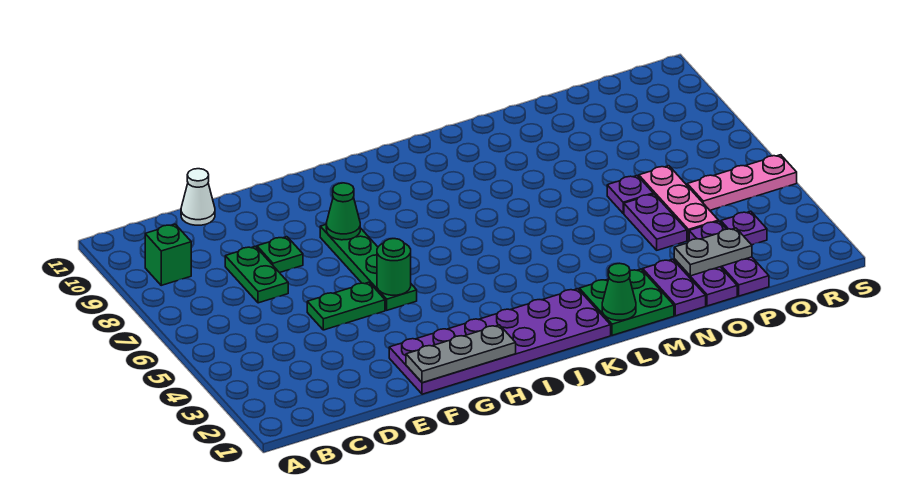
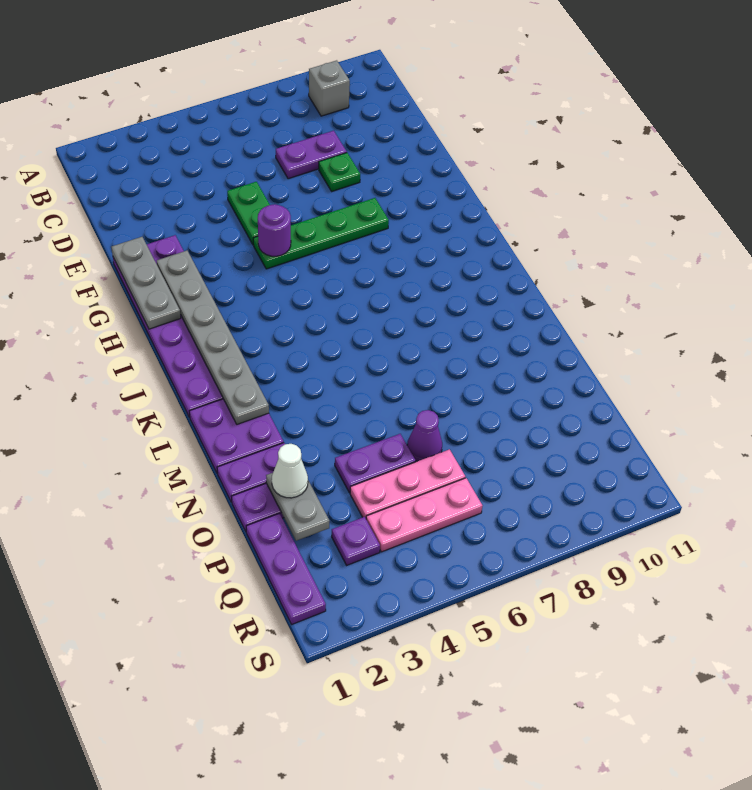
green 1x1 brick [145,224,191,285] -> grey 1x1 brick [309,60,350,116]
green 1x2 plate [225,246,288,303] -> purple 1x2 plate [276,131,347,179]
white 1x1 cone [181,169,215,225] -> white 1x1 cone moved to [272,444,308,498]
none -> grey 1x6 plate [157,251,269,424]
green 1x1 round brick [377,239,411,295] -> purple 1x1 round brick [258,204,291,256]
green 1x1 cone [326,183,360,240] -> none
green 2x2 plate [579,269,674,335] -> purple 2x2 plate [189,399,284,473]
green 1x1 cone [602,263,636,320] -> none
purple 1x1 plate [607,176,653,213] -> purple 1x1 cone [407,410,442,461]
purple 1x3 plate [689,221,769,296] -> purple 1x3 plate turned to [246,513,326,624]
pink 1x3 plate [687,155,797,210] -> pink 1x3 plate turned to [366,478,482,552]

